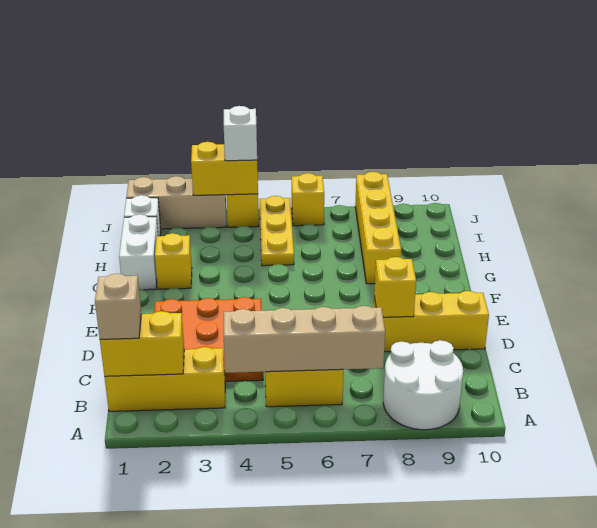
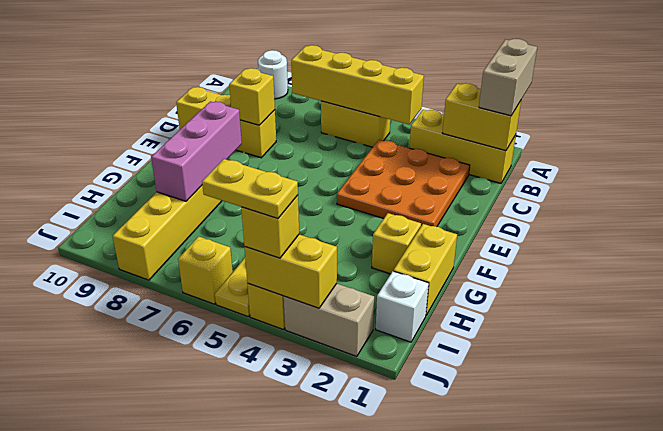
white 2x2 round brick [383,340,463,430] -> white 1x1 round brick [258,50,288,99]
tan 1x1 brick [95,274,141,339] -> tan 1x2 brick [479,39,537,116]
tan 1x4 brick [224,306,385,373] -> yellow 1x4 brick [291,45,424,124]
none -> pink 1x3 brick [151,102,242,201]
white 1x2 brick [119,214,158,290] -> yellow 1x2 brick [393,224,457,315]
tan 1x3 brick [126,176,226,229] -> tan 1x2 brick [284,284,374,357]
white 1x1 brick [224,106,257,161] -> yellow 1x1 brick [241,195,299,258]
none -> yellow 1x2 plate [202,159,298,218]

